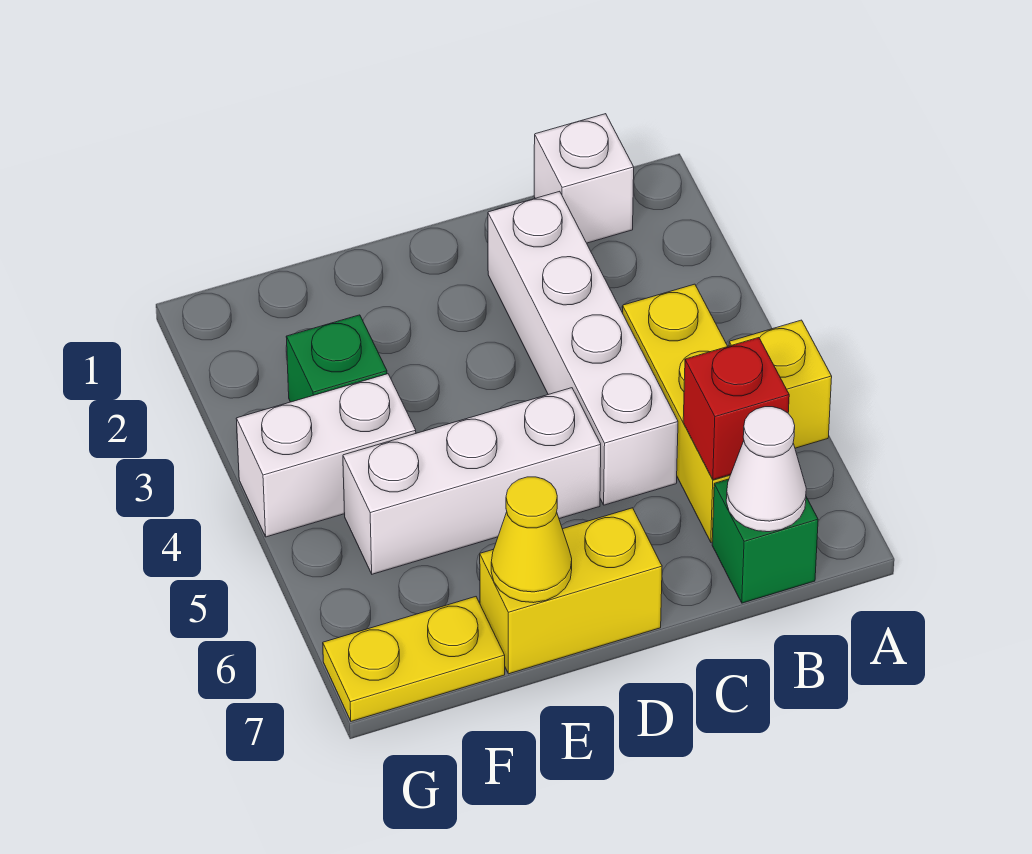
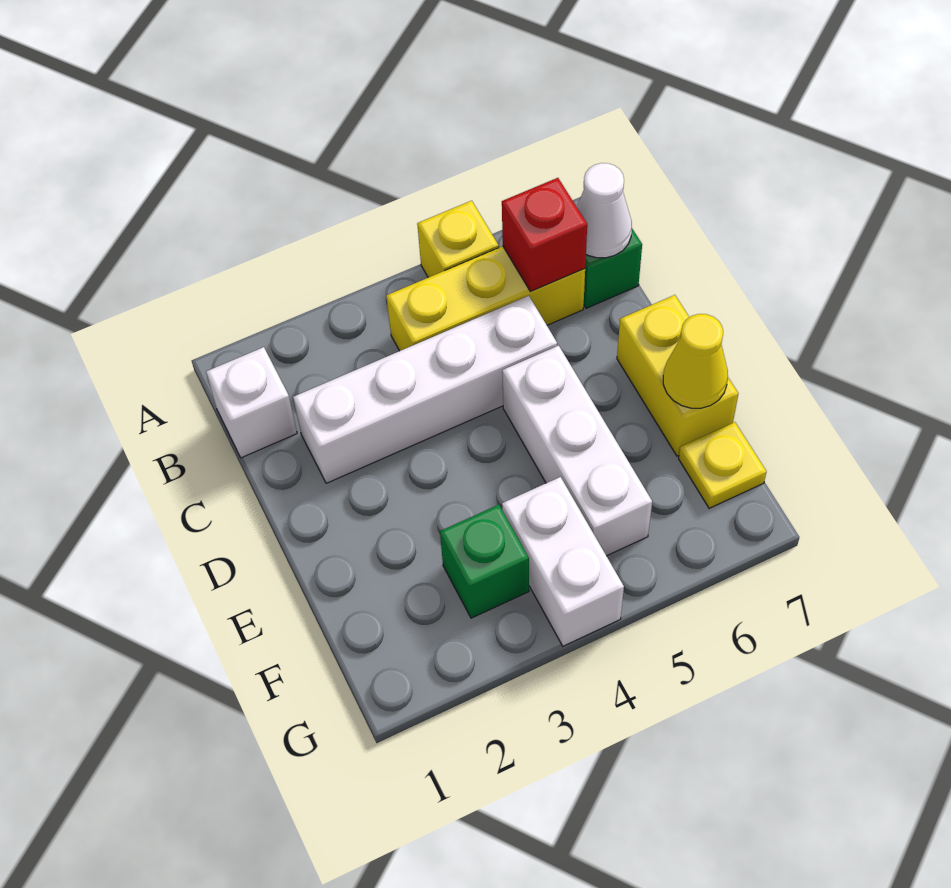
yellow 1x2 plate [323,597,505,721] -> yellow 1x1 plate [679,422,766,508]

